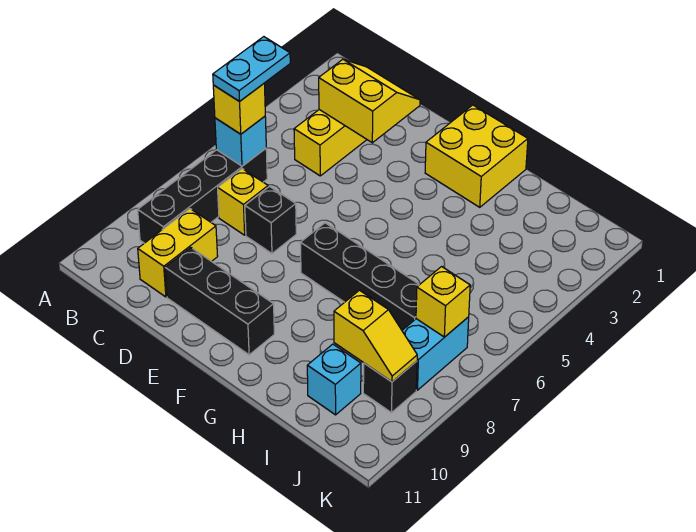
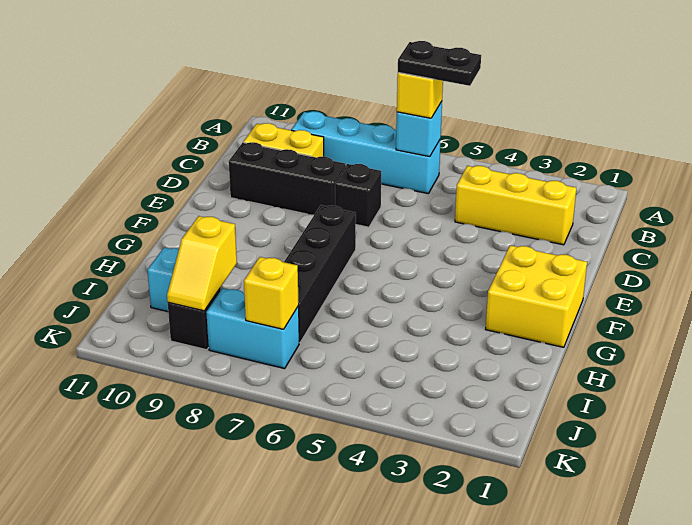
cyan 1x2 plate [213,37,290,101] -> black 1x2 plate [398,41,481,86]
black 1x4 brick [138,148,267,243] -> cyan 1x4 brick [291,111,441,194]
yellow 2x2 slope [319,59,420,143] -> none
yellow 1x1 brick [218,169,268,235] -> none
black 1x3 brick [165,248,274,355] -> black 1x3 brick turned to [229,142,346,215]

